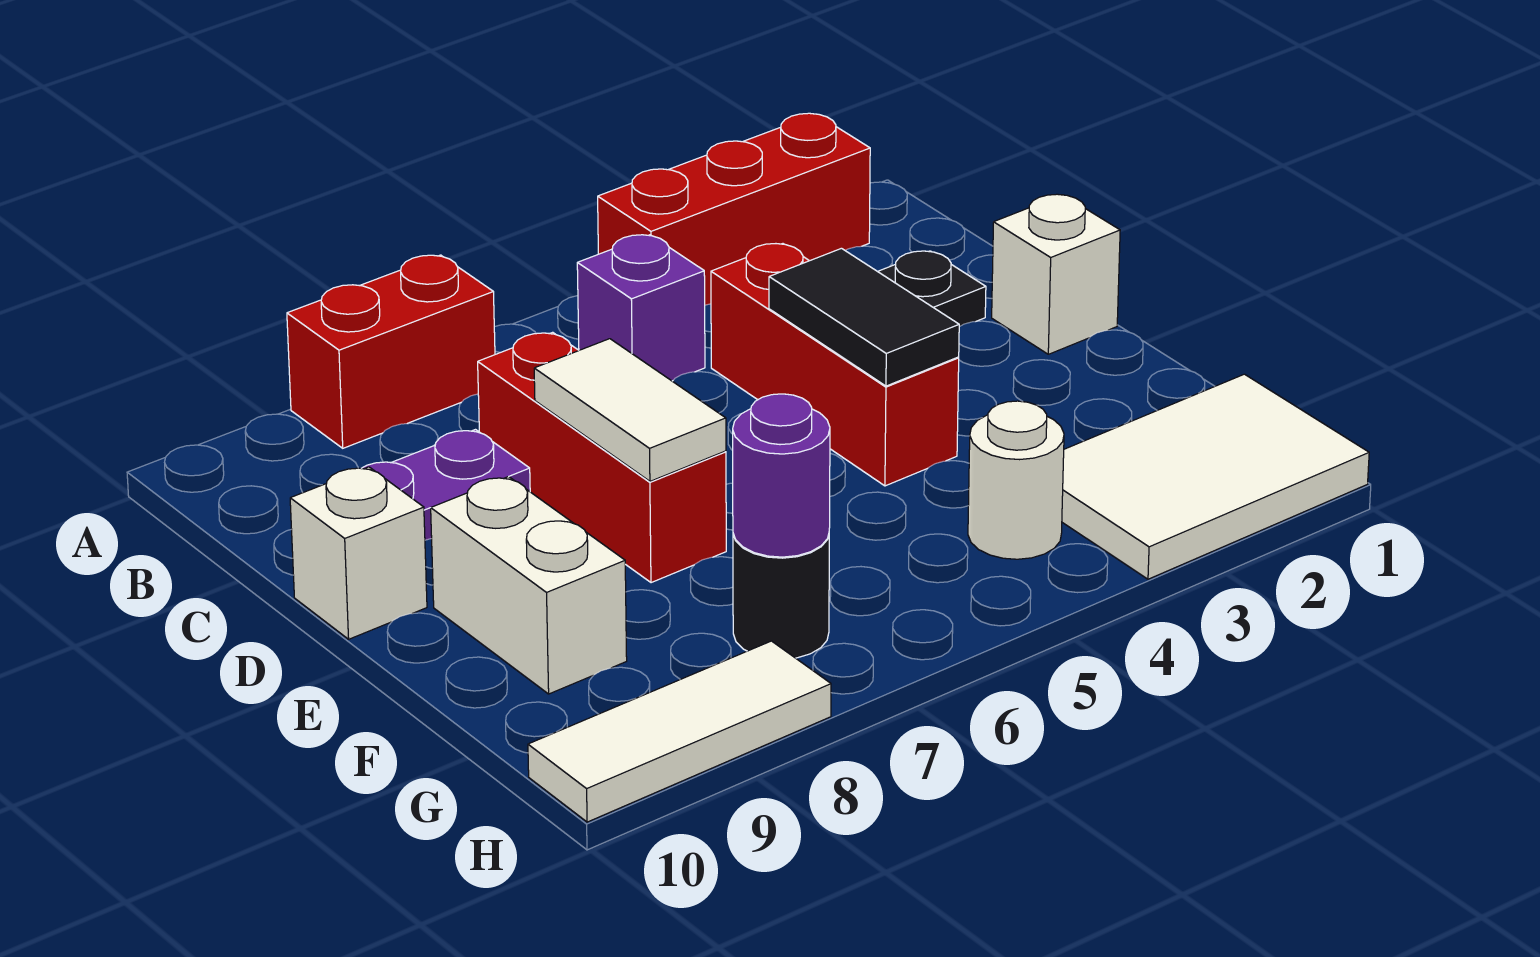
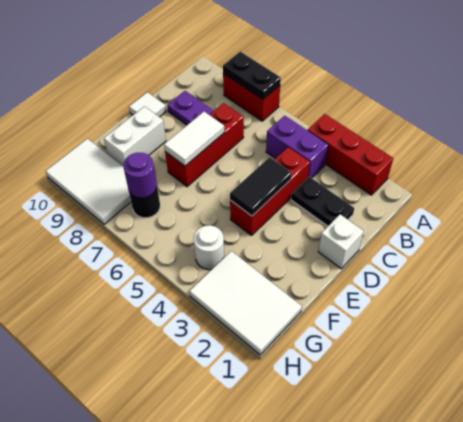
none -> black 1x2 plate [223,52,281,99]
purple 1x1 brick [577,235,705,381] -> purple 1x2 brick [266,116,328,178]
white 1x1 brick [290,467,427,639] -> white 1x1 tile [129,92,166,117]
white 1x3 tile [528,641,831,822] -> white 2x3 tile [46,139,131,224]

